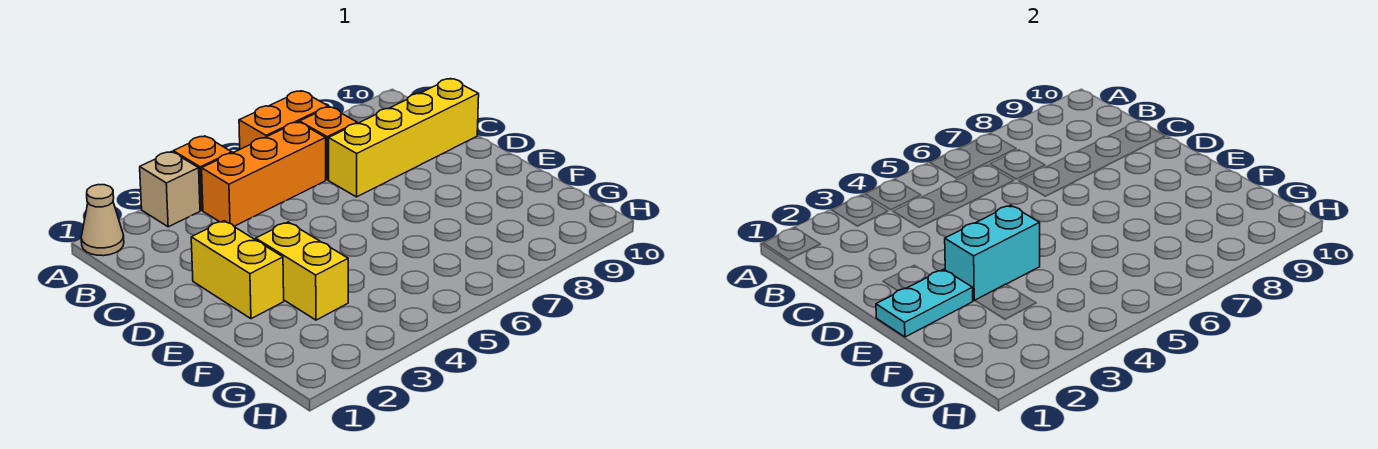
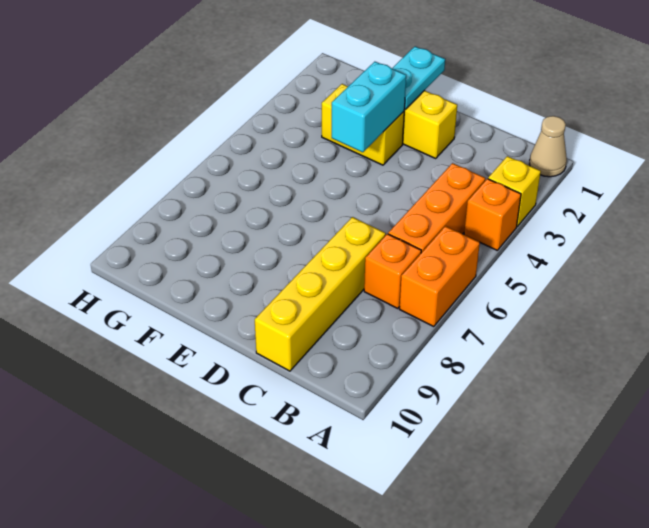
tan 1x1 brick [140,152,200,227] -> yellow 1x1 brick [488,156,541,227]

